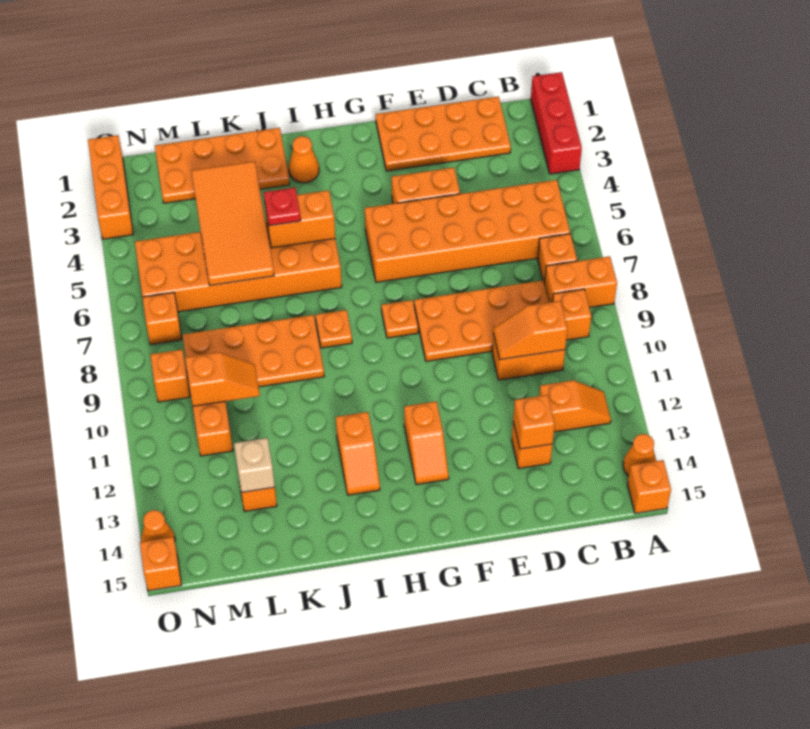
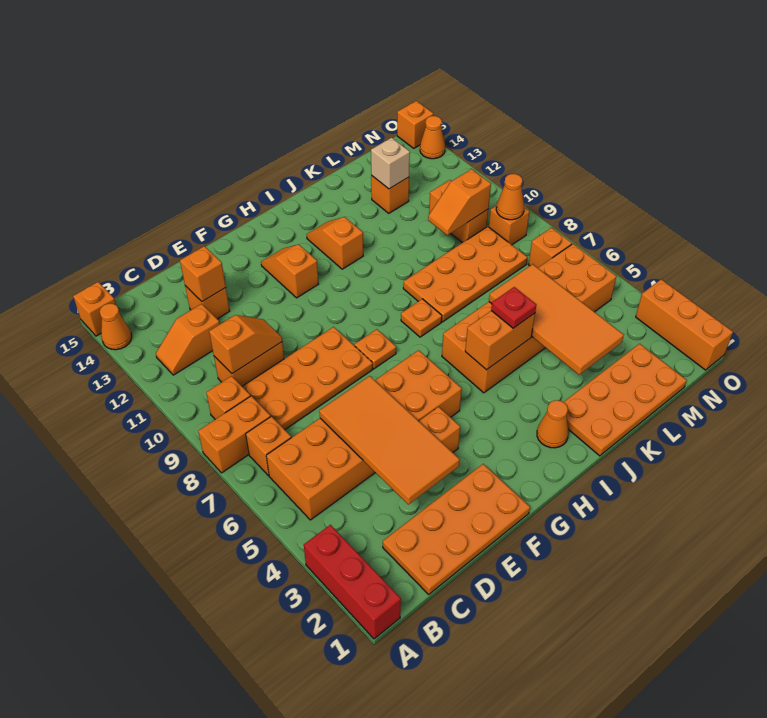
none -> orange 2x4 tile [319,376,460,505]
none -> orange 1x1 cone [496,174,524,220]

